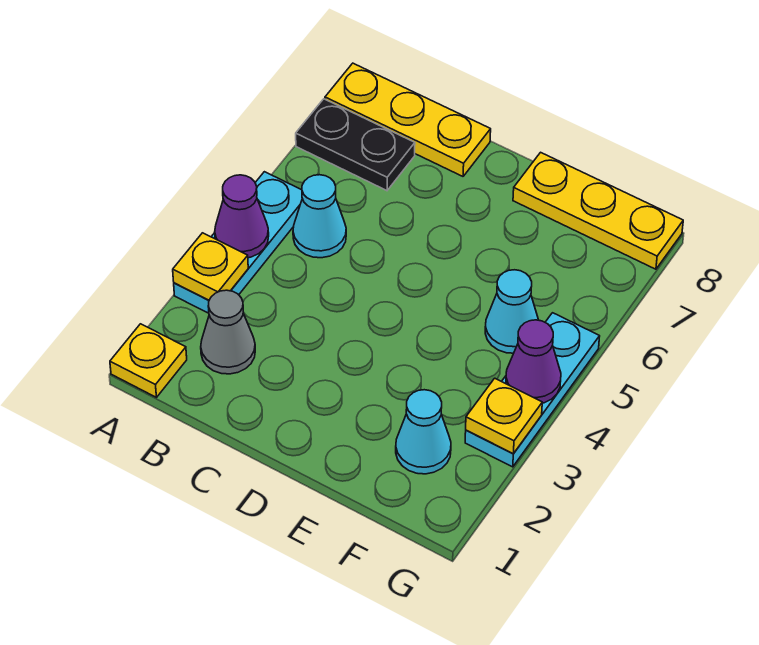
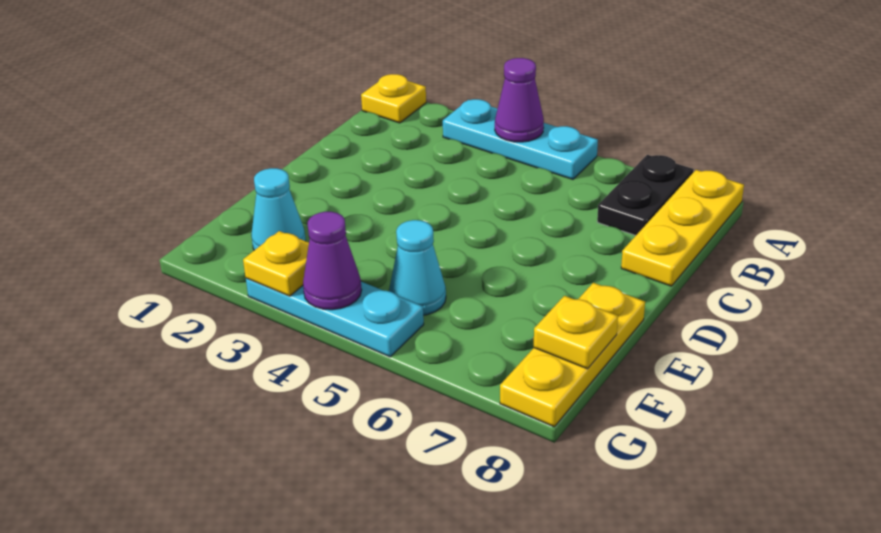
yellow 1x1 plate [173,233,248,300] -> yellow 1x1 plate moved to [534,296,618,369]
grey 1x1 cone [201,290,255,374] -> none
cyan 1x1 cone [293,175,346,258] -> none

